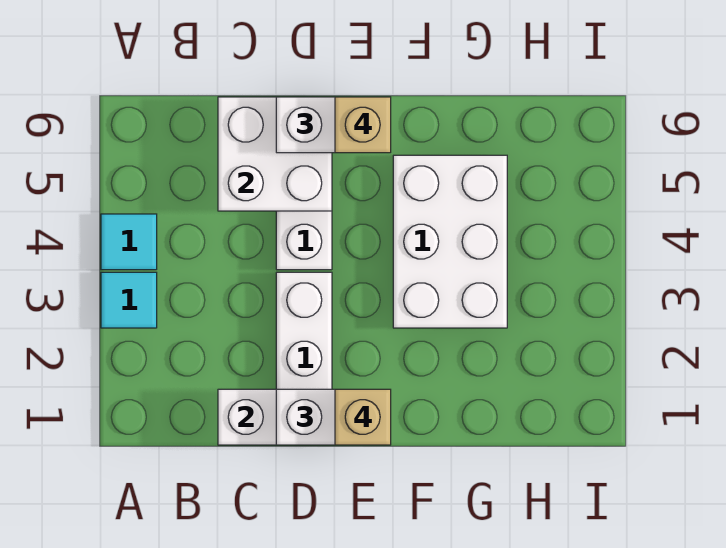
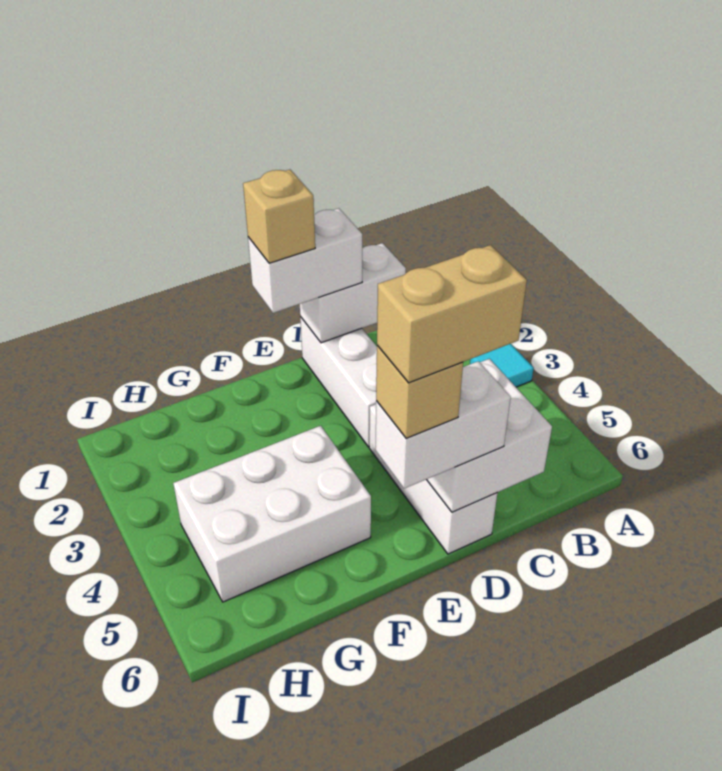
cyan 1x1 tile [101,214,157,270] -> none
none -> tan 1x2 brick [377,245,527,383]
white 2x3 brick [393,155,507,328] -> white 2x3 brick turned to [173,426,371,602]

